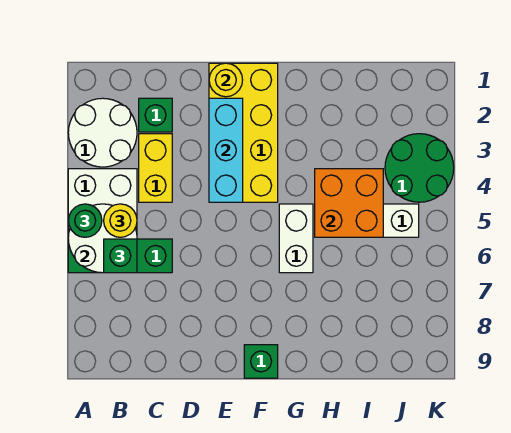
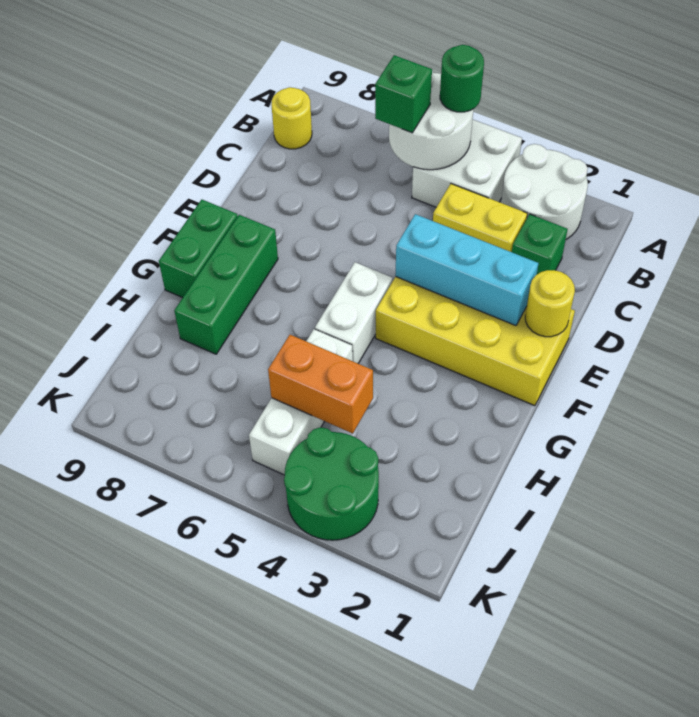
green 1x3 brick [68,239,172,273] -> green 1x3 brick moved to [174,215,278,354]
yellow 1x1 round brick [104,204,137,237] -> yellow 1x1 round brick moved to [271,87,312,149]
green 1x1 brick [244,345,278,378] -> green 1x2 brick [159,200,238,298]
white 1x2 brick [279,204,313,273] -> white 1x2 brick turned to [315,262,393,363]
orange 2x2 brick [315,169,383,237] -> orange 1x2 brick [268,335,373,434]

